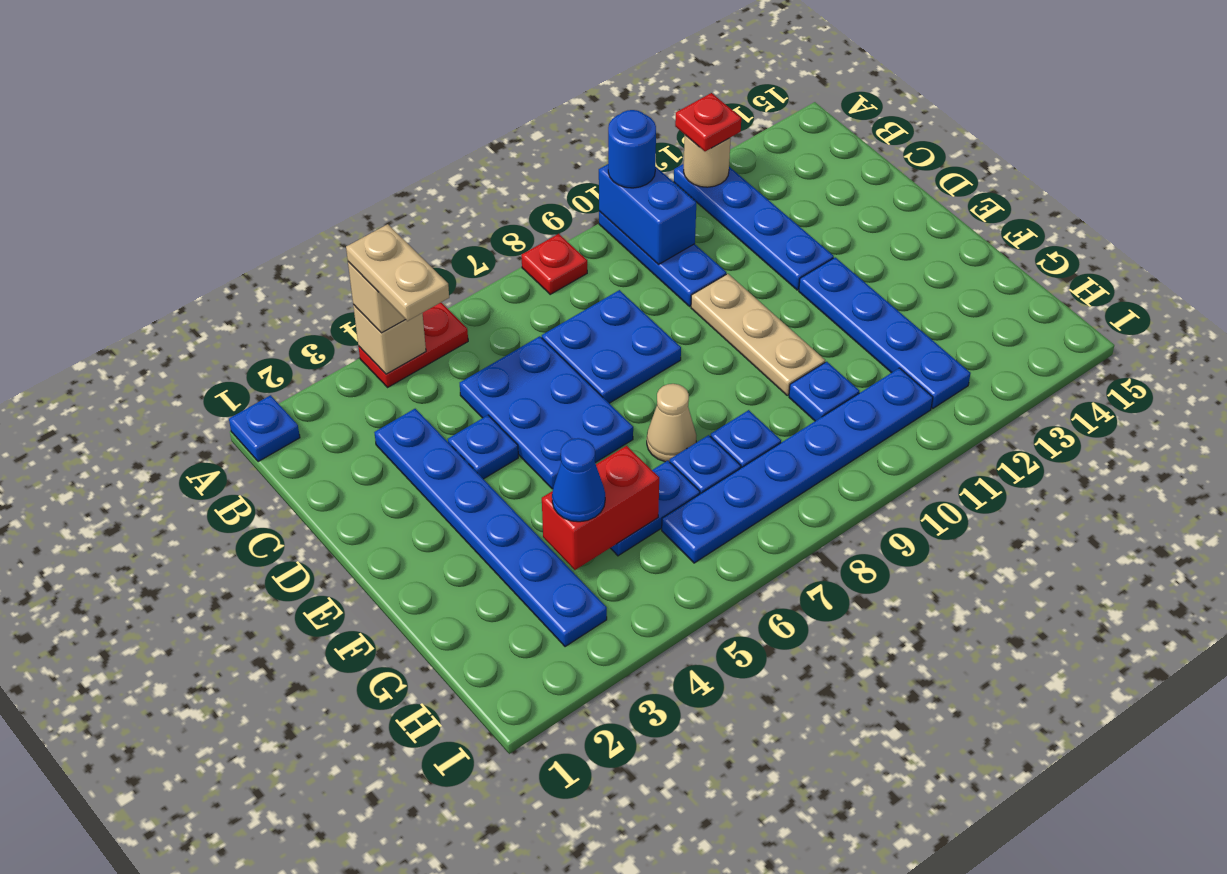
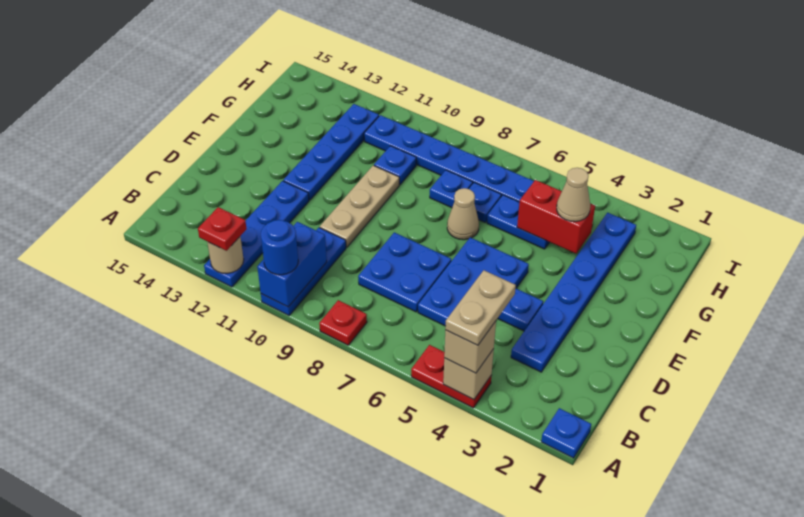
blue 1x1 cone [552,438,605,522] -> tan 1x1 cone [557,168,590,222]

